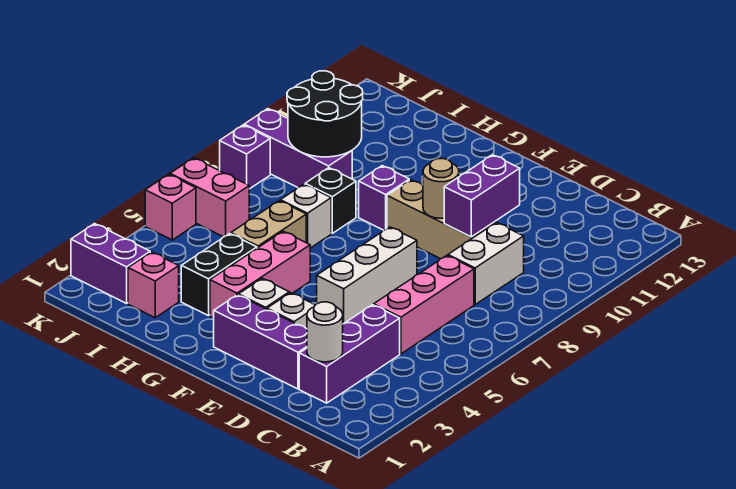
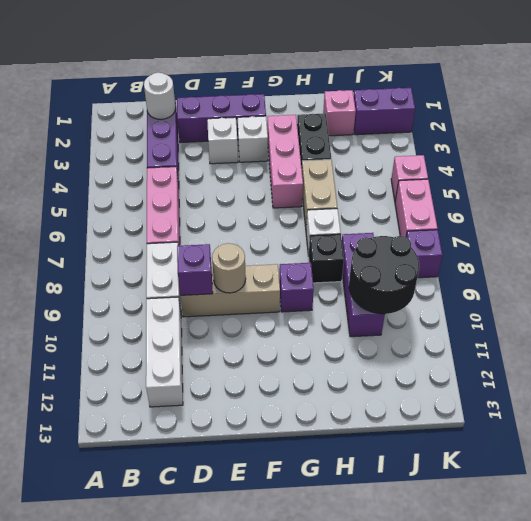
purple 1x2 brick [444,155,520,237] -> purple 1x1 brick [177,244,213,295]
white 1x3 brick [317,227,417,324] -> white 1x3 brick moved to [146,297,183,407]
purple 1x3 brick [244,109,352,188] -> purple 1x3 brick turned to [342,233,385,337]
pink 1x2 brick [170,158,249,237] -> pink 1x2 brick turned to [395,179,437,237]

